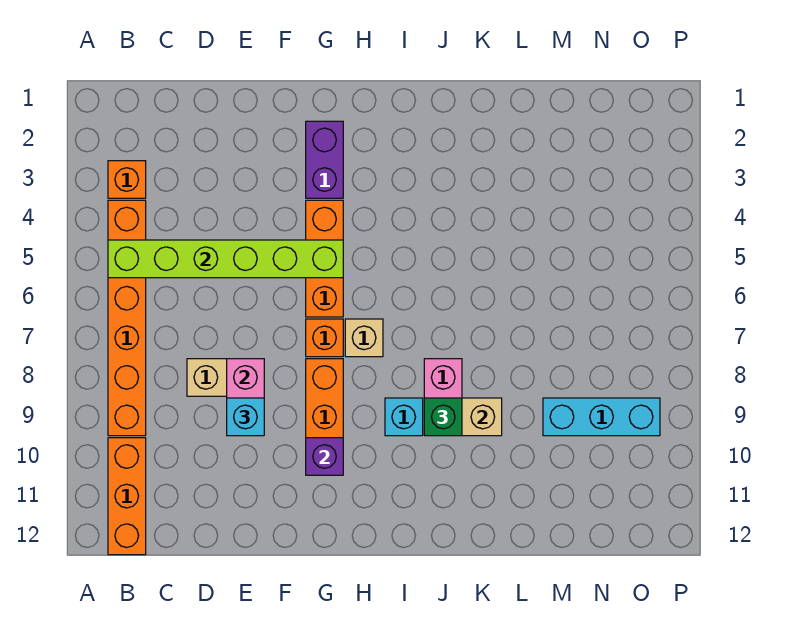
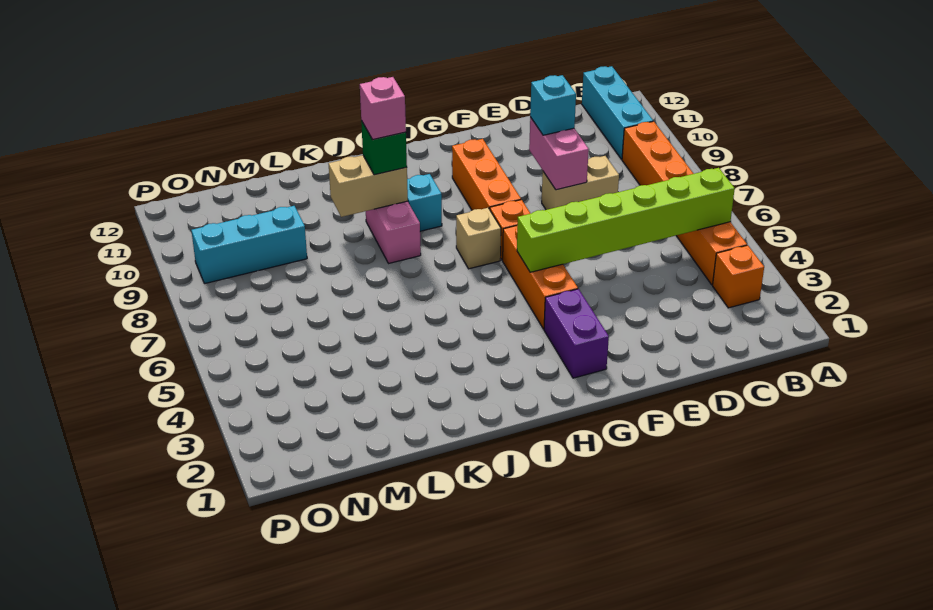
orange 1x3 brick [108,438,146,555] -> cyan 1x3 brick [582,66,653,159]
purple 1x1 brick [306,438,343,475] -> none
none -> pink 1x1 brick [360,77,406,140]

